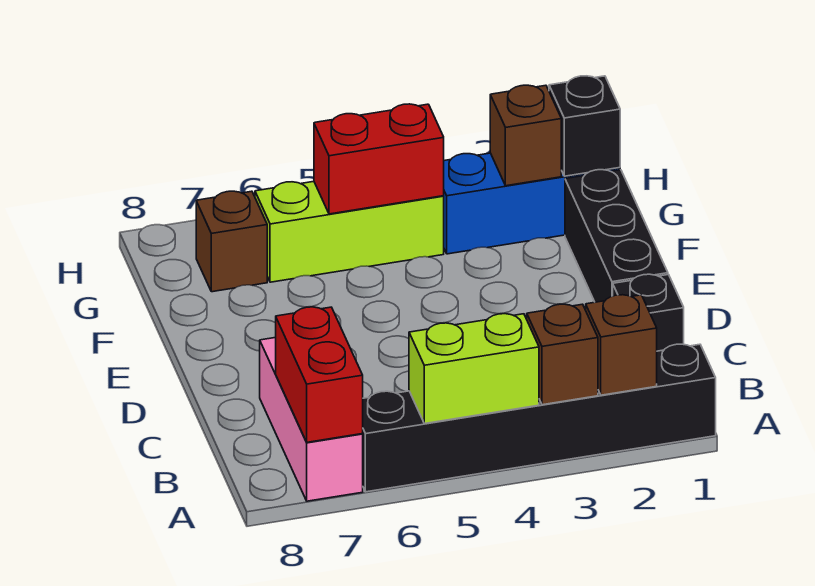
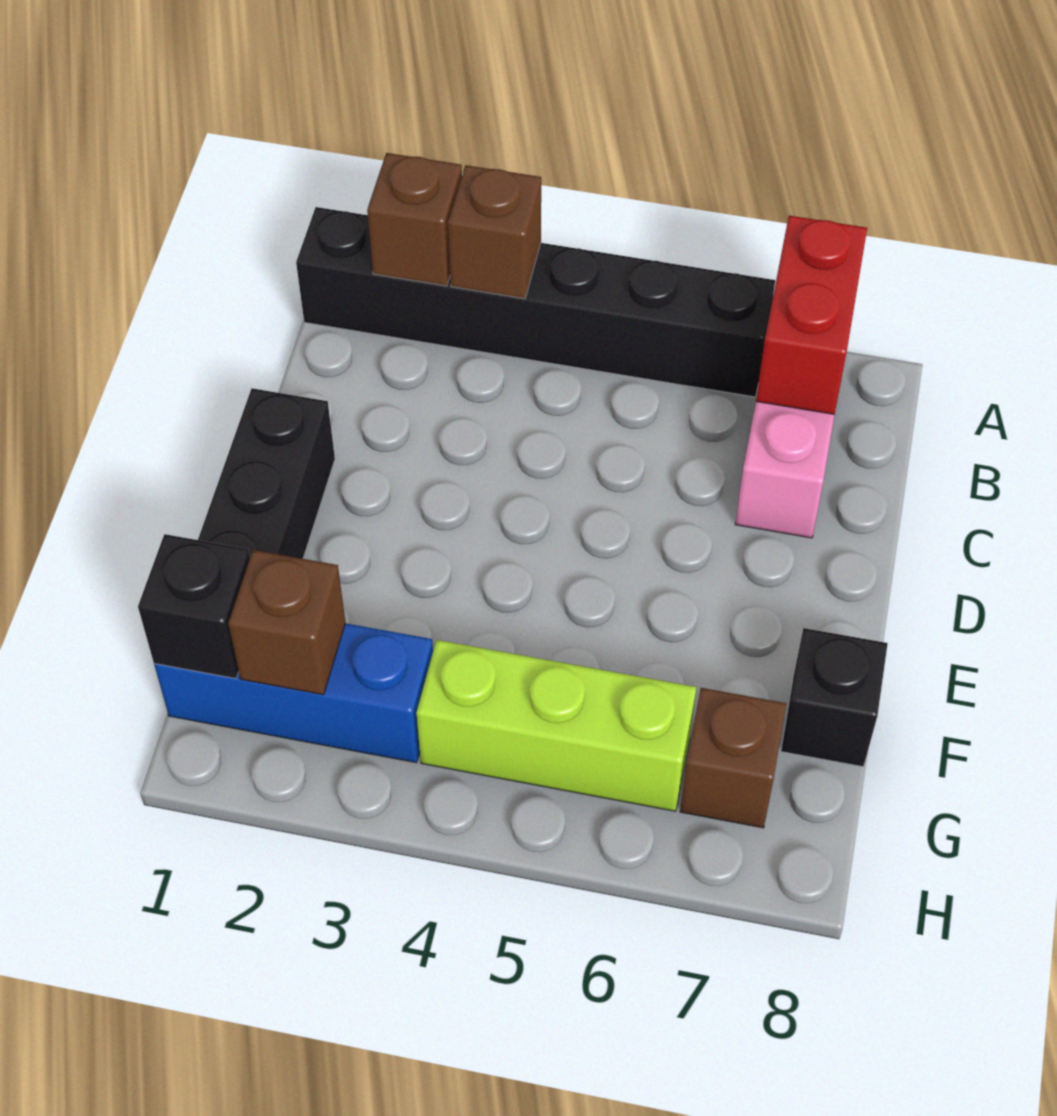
lime 1x2 brick [409,314,539,424] -> none
black 1x1 brick [613,274,684,351] -> black 1x1 brick moved to [781,628,888,767]
red 1x2 brick [314,104,444,214] -> none

